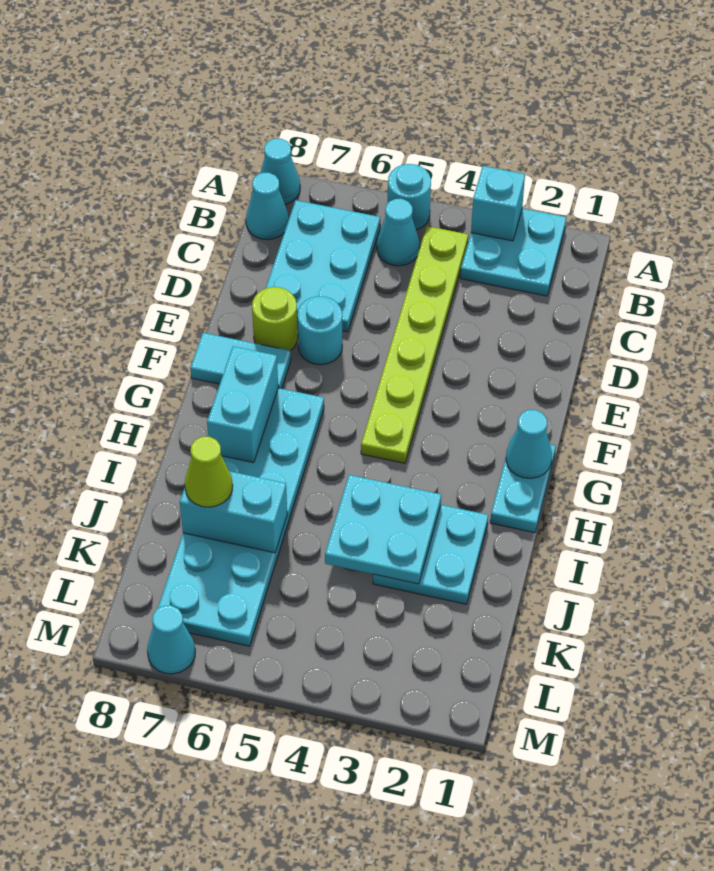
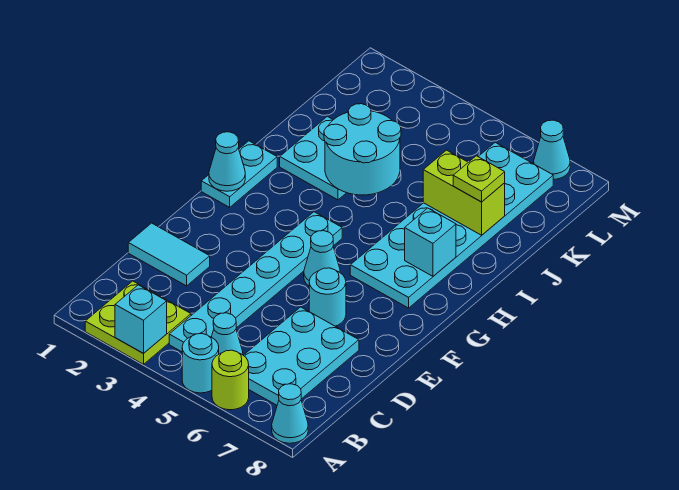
cyan 2x2 plate [460,208,566,296] -> lime 2x2 plate [85,281,191,364]
lime 1x6 plate [361,226,468,463] -> cyan 1x6 plate [169,212,342,352]
cyan 1x1 cone [246,173,289,240] -> cyan 1x1 cone moved to [304,231,340,286]
lime 1x1 round brick [252,287,298,350] -> lime 1x1 round brick moved to [212,350,249,410]
cyan 1x2 tile [190,333,291,389] -> cyan 1x2 tile moved to [128,223,210,286]
cyan 1x2 brick [207,346,278,463] -> cyan 1x1 brick [405,208,456,276]
cyan 2x2 plate [325,475,441,584] -> cyan 2x2 round brick [324,104,401,195]
cyan 1x2 brick [180,471,287,553] -> lime 1x2 brick [423,150,505,235]
lime 1x1 cone [185,436,233,507] -> lime 1x1 plate [453,156,505,202]

